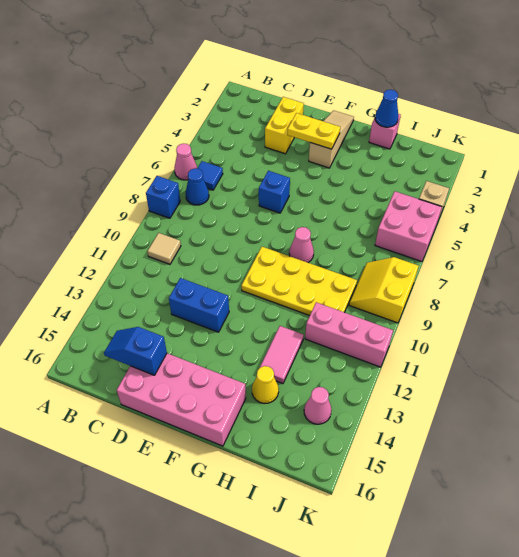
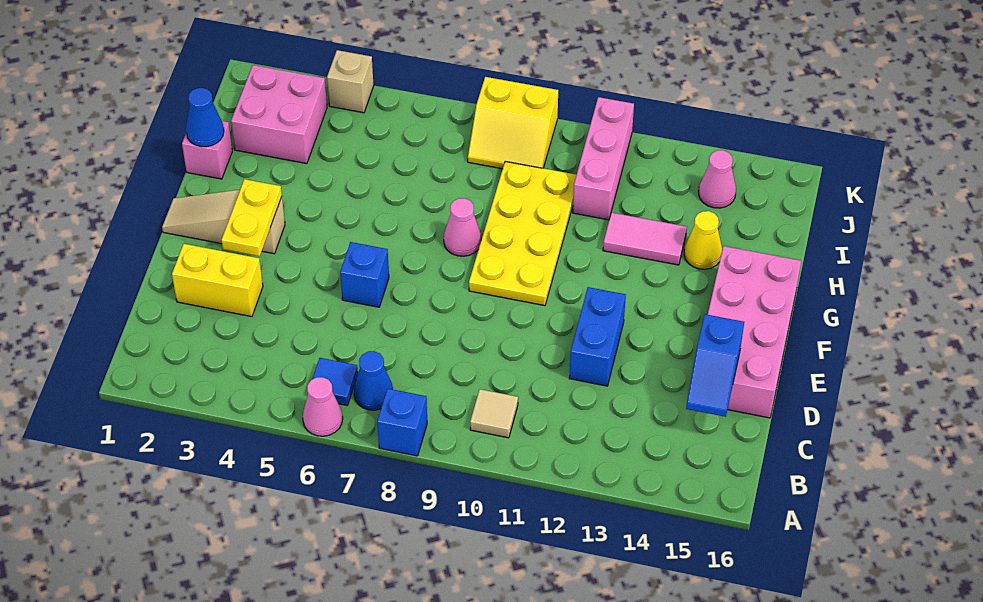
pink 2x2 brick [375,191,442,262] -> pink 2x2 brick moved to [231,65,327,164]

